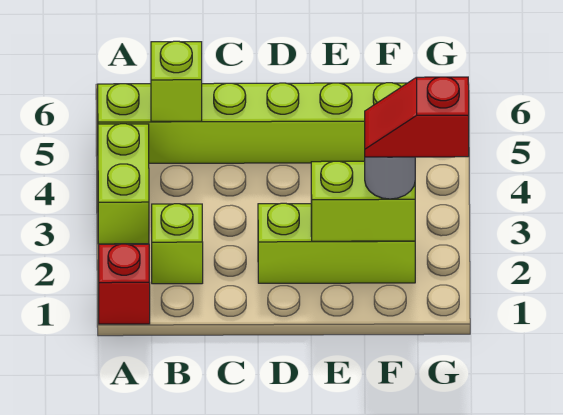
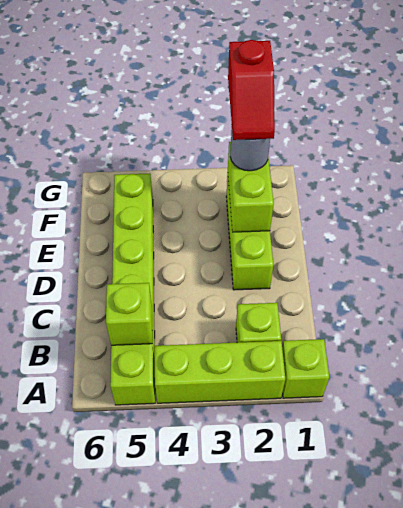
red 1x1 brick [99,244,150,324] -> lime 1x1 brick [282,339,329,398]
lime 1x2 brick [98,124,149,244] -> lime 1x3 brick [154,341,285,403]

